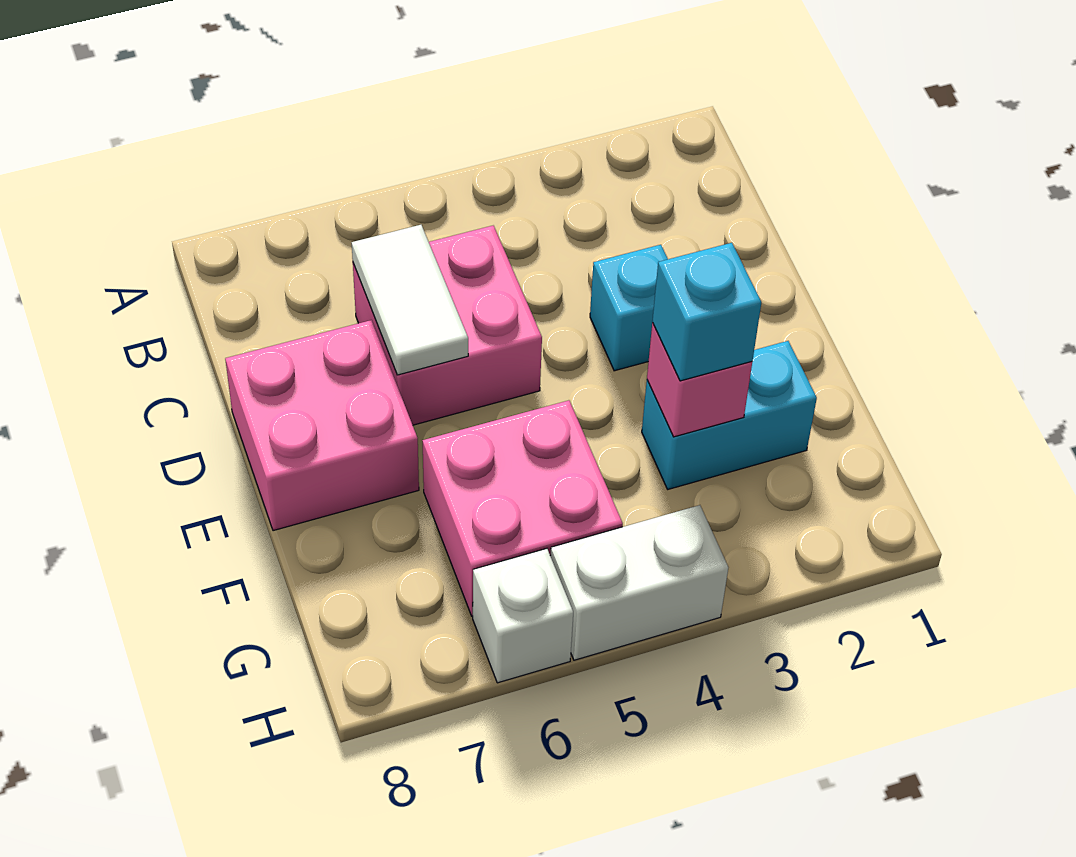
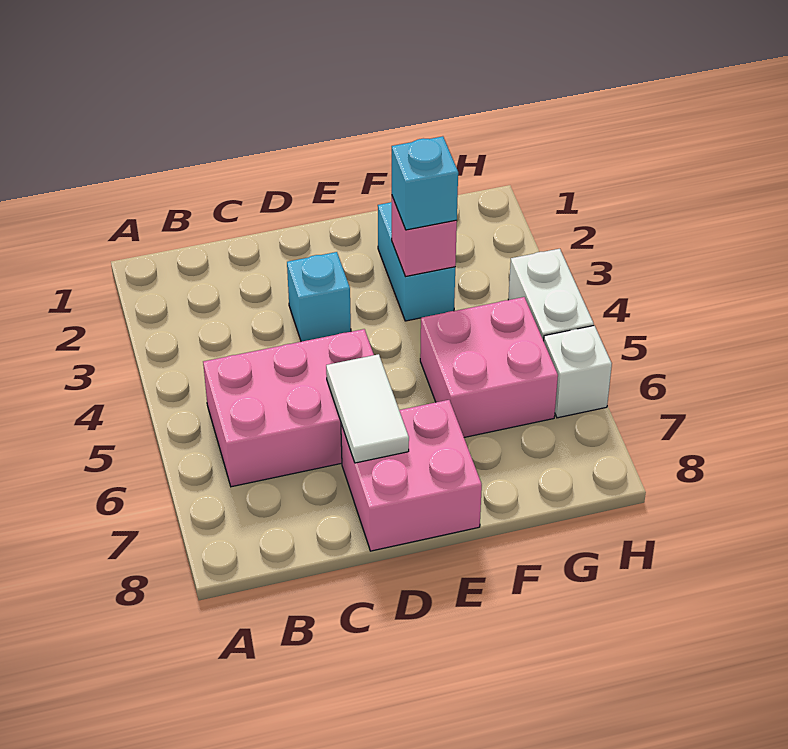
pink 2x2 brick [353,226,542,425] -> pink 2x3 brick [203,329,374,487]
white 1x2 tile [352,225,468,375] -> white 1x2 tile turned to [326,354,409,463]

